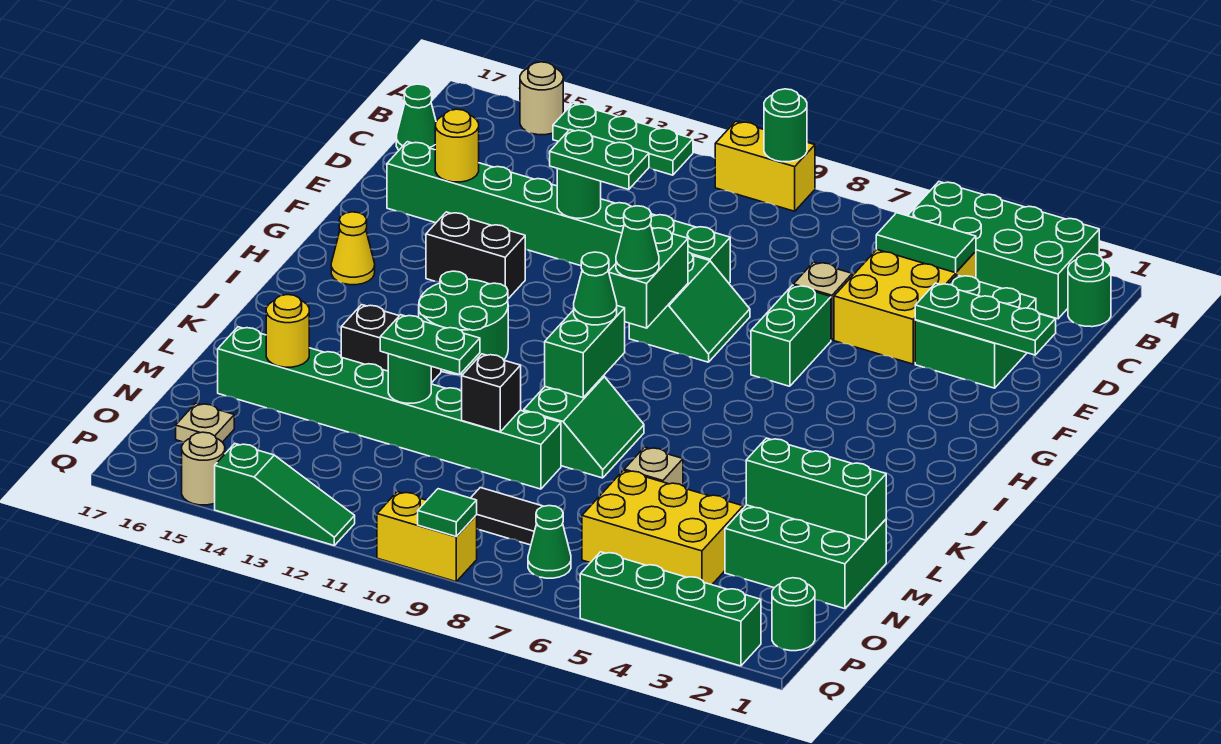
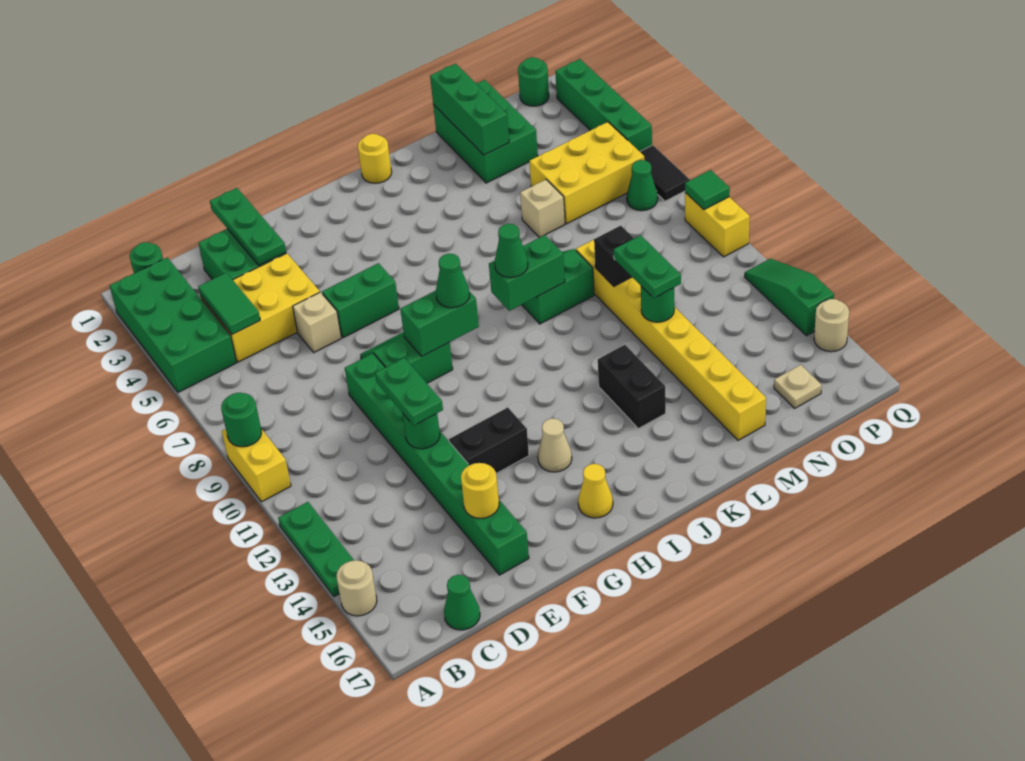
black 1x2 brick [426,212,525,299] -> black 1x2 brick turned to [449,408,529,473]
none -> tan 1x1 cone [538,418,572,472]
green 2x2 round brick [419,271,508,375] -> none
green 1x8 brick [218,327,561,489] -> yellow 1x8 brick [576,240,766,440]
yellow 1x1 round brick [266,295,309,367] -> yellow 1x1 round brick moved to [358,134,392,183]
yellow 2x3 brick [582,470,743,585] -> yellow 2x3 brick turned to [529,122,644,224]
black 1x2 tile [471,488,543,545] -> black 1x2 tile moved to [640,145,690,201]

